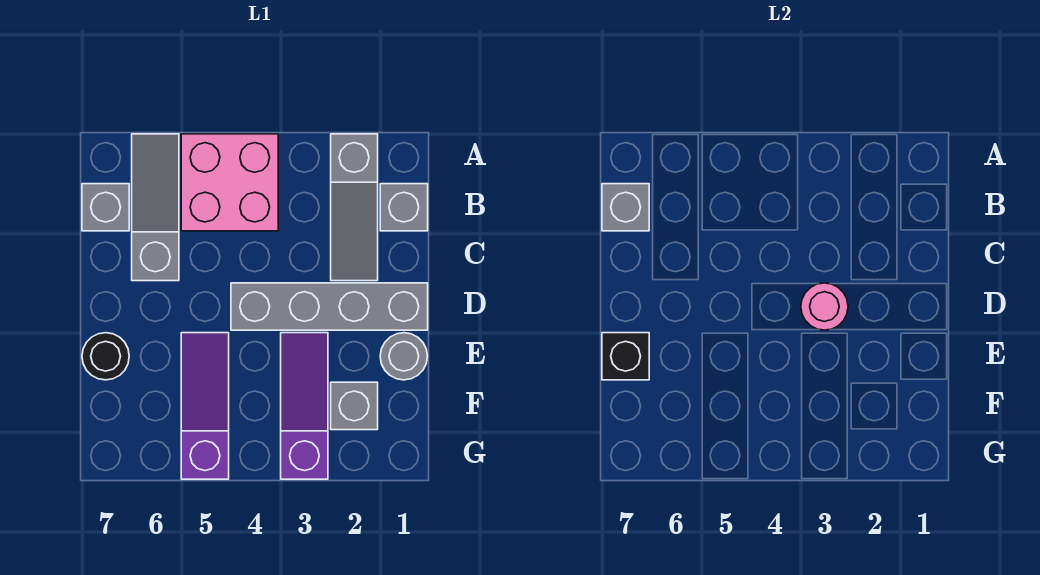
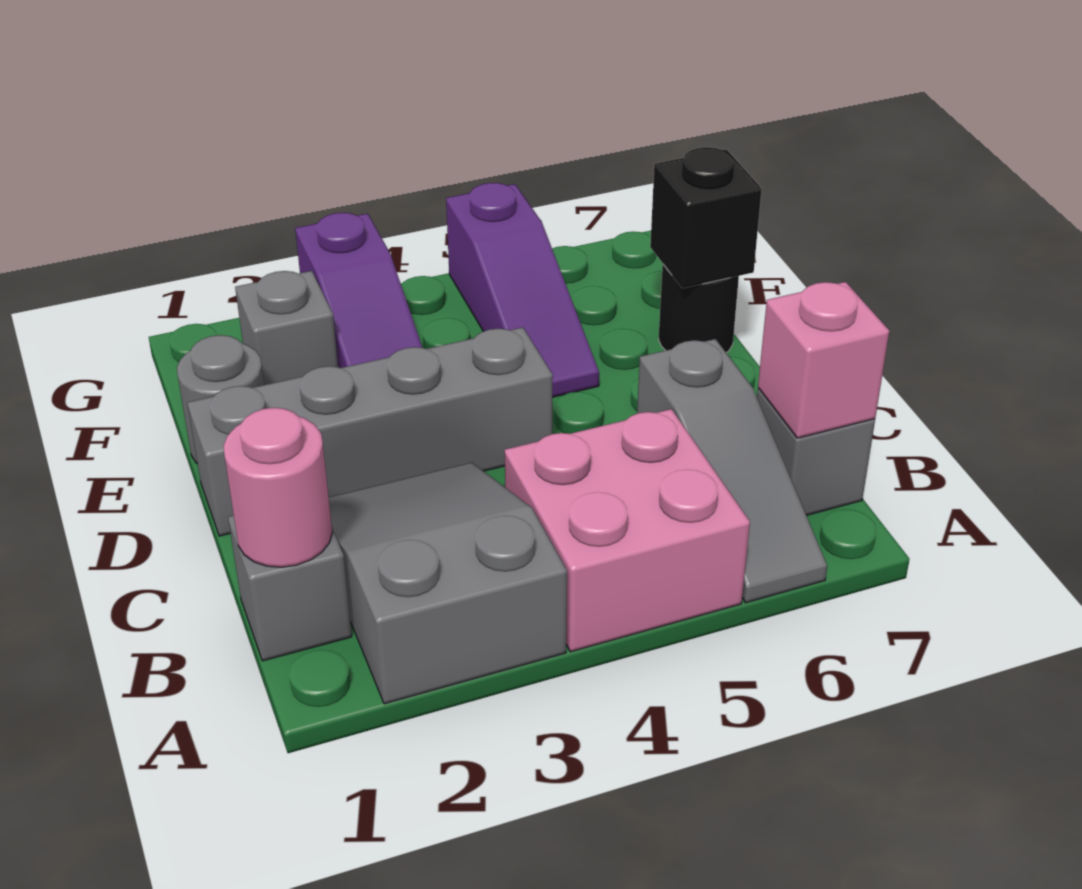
grey 1x3 slope [331,134,378,281] -> grey 2x3 slope [329,463,567,704]
grey 1x1 brick [602,184,649,231] -> pink 1x1 brick [758,282,889,438]
pink 1x1 round brick [801,283,848,330] -> pink 1x1 round brick moved to [224,408,332,567]

